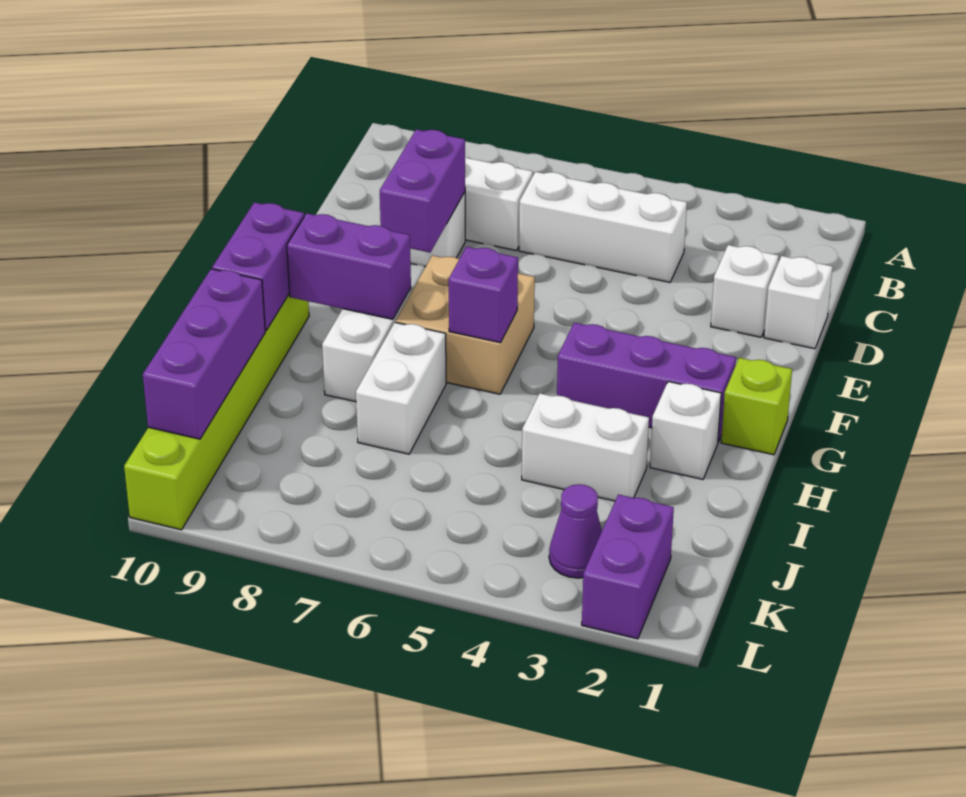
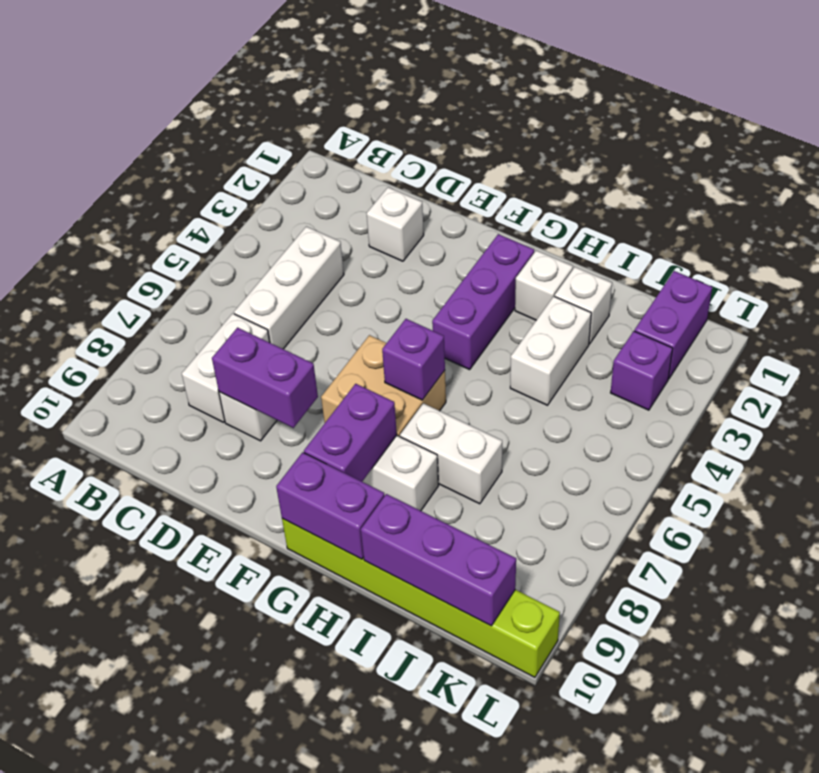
white 1x1 brick [764,256,833,349] -> white 1x1 brick moved to [555,267,612,344]
lime 1x1 brick [721,358,792,455] -> none
purple 1x2 brick [582,494,674,639] -> purple 1x2 brick turned to [635,271,712,379]
purple 1x1 cone [549,484,602,578] -> purple 1x1 brick [611,331,673,410]

